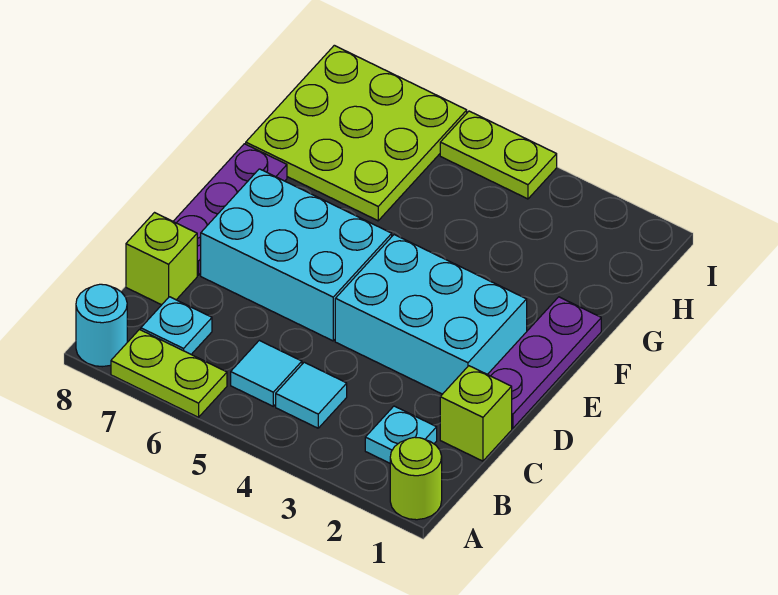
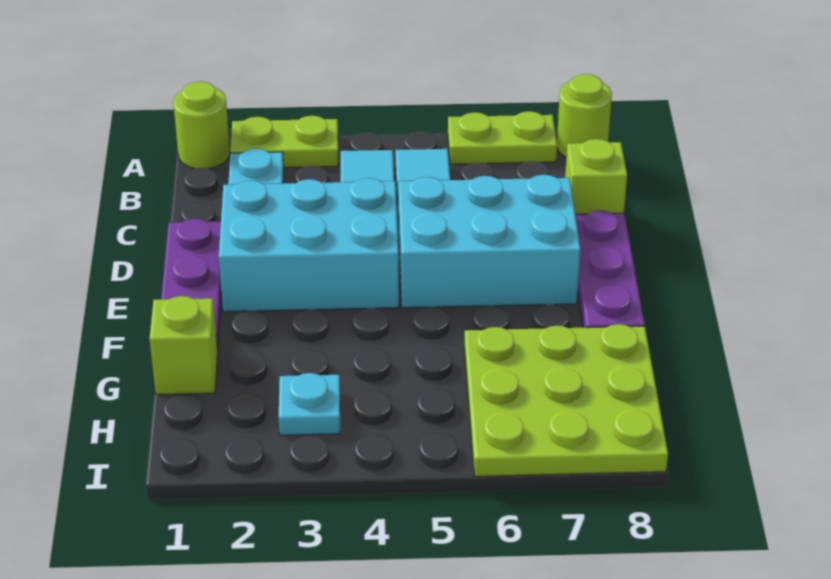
cyan 1x1 round brick [76,284,127,367] -> lime 1x1 round brick [557,74,612,157]
cyan 1x1 plate [141,297,212,354] -> cyan 1x1 plate moved to [279,373,340,435]
lime 1x1 brick [440,366,512,461] -> lime 1x1 brick moved to [150,296,218,395]
lime 1x2 plate [440,111,557,199] -> lime 1x2 plate moved to [230,116,338,168]

